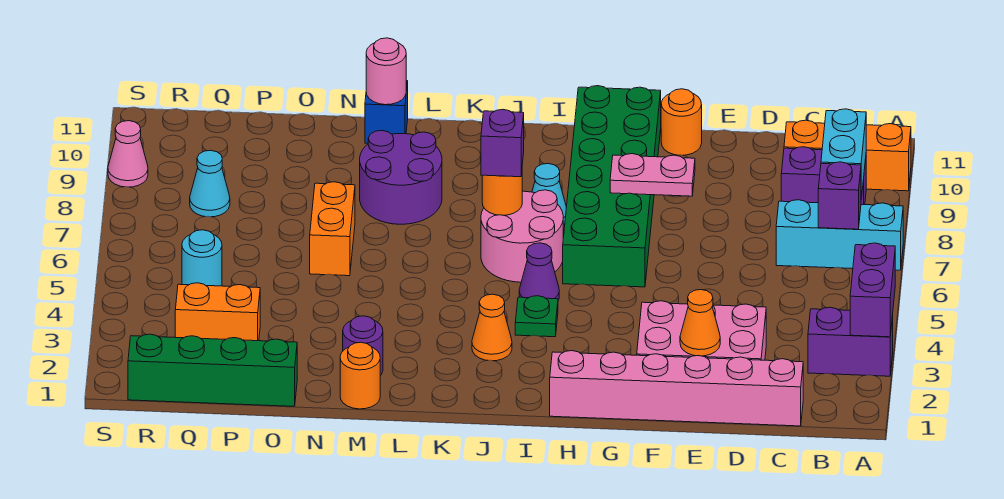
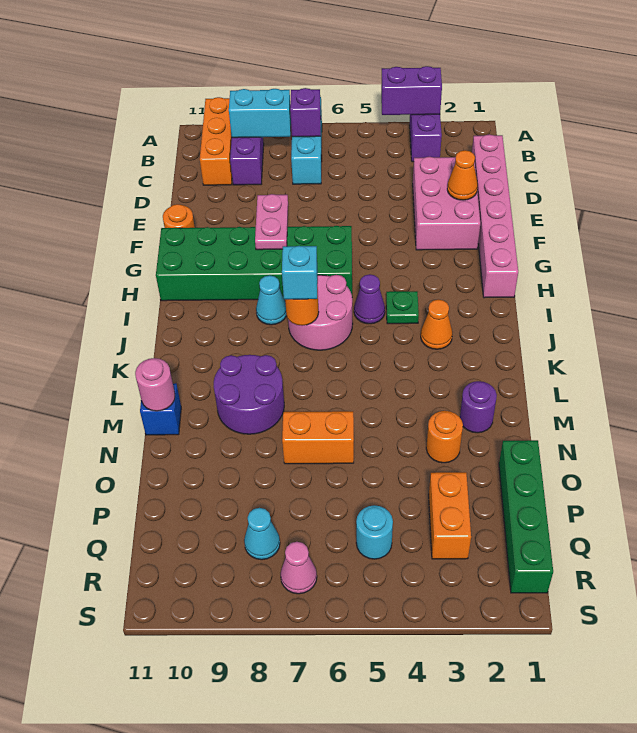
purple 1x1 brick [481,110,524,177] -> cyan 1x1 brick [282,246,318,299]
orange 1x1 round brick [340,342,380,409] -> orange 1x1 round brick moved to [426,411,463,463]
pink 1x1 cone [108,121,148,187] -> pink 1x1 cone moved to [281,542,317,594]

